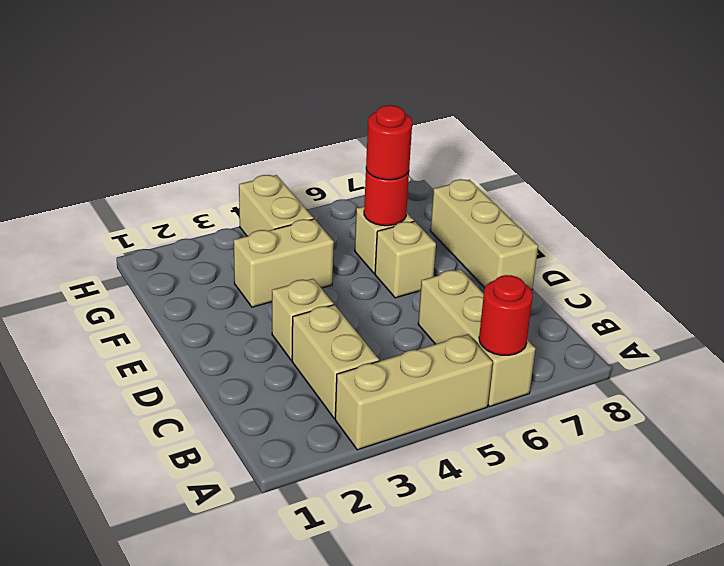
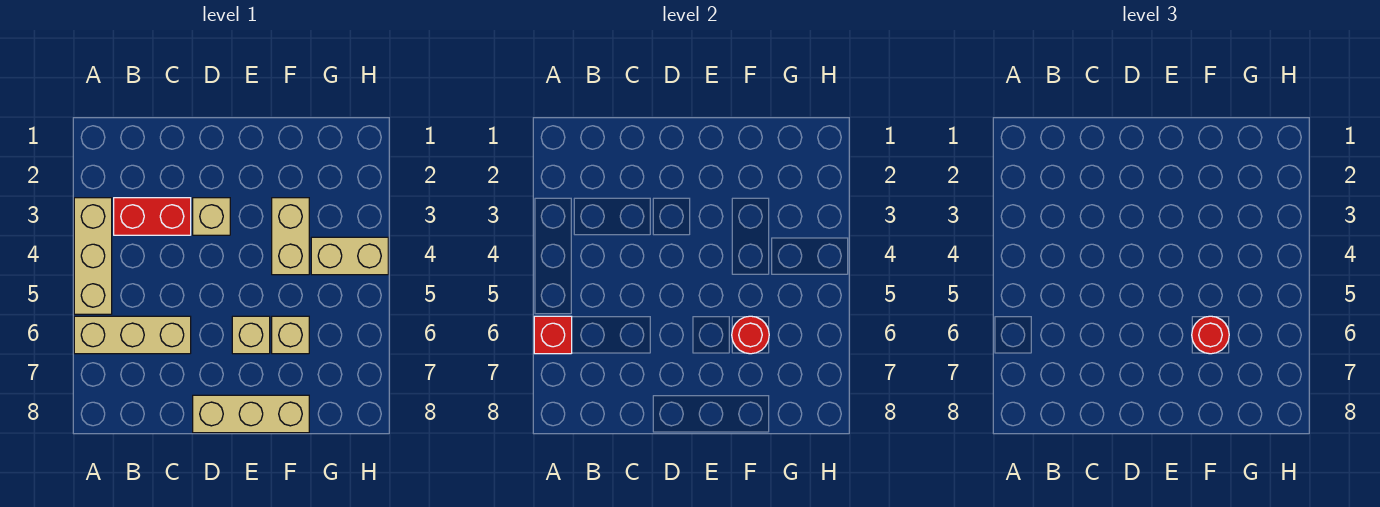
red 1x1 round brick [479,275,533,355] -> red 1x1 brick [534,316,572,354]
tan 1x2 brick [292,305,379,419] -> red 1x2 brick [114,198,191,235]

